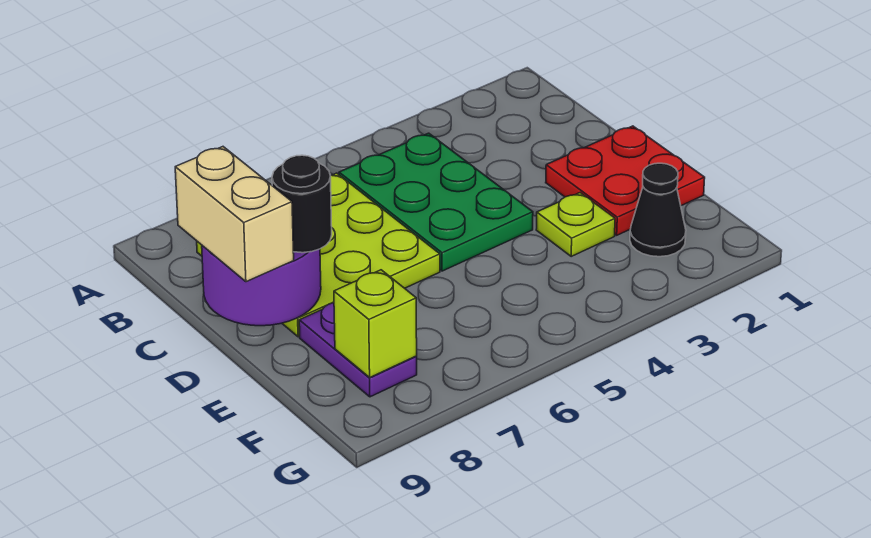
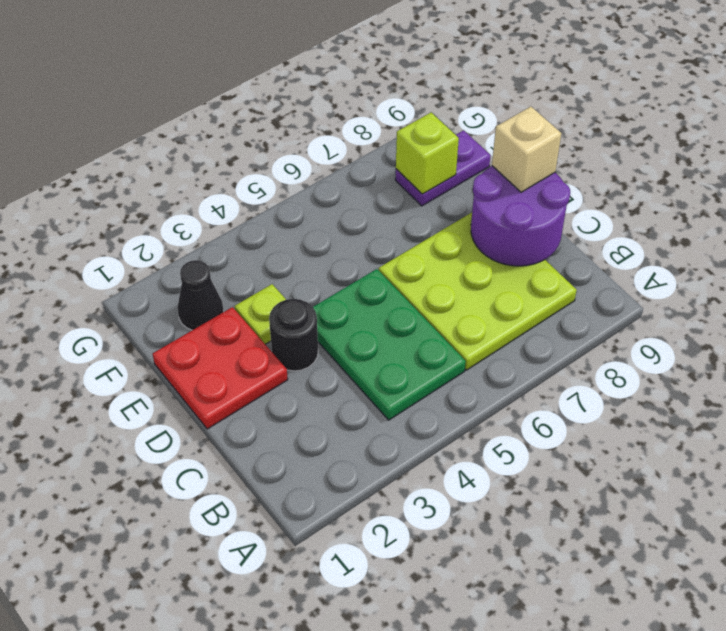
tan 1x2 brick [175,147,294,282] -> tan 1x1 brick [492,107,561,192]
black 1x1 round brick [272,155,332,253] -> black 1x1 round brick moved to [269,299,318,371]
purple 1x2 plate [299,303,417,397] -> purple 1x2 plate turned to [395,130,491,206]

